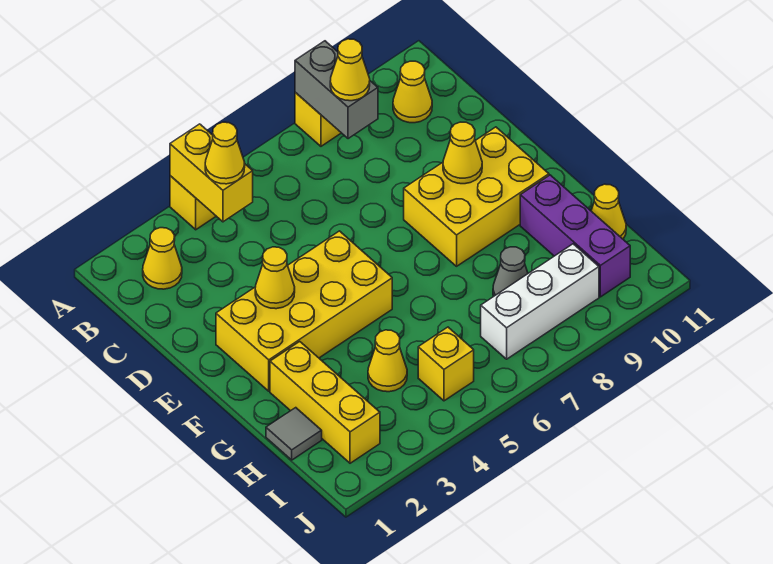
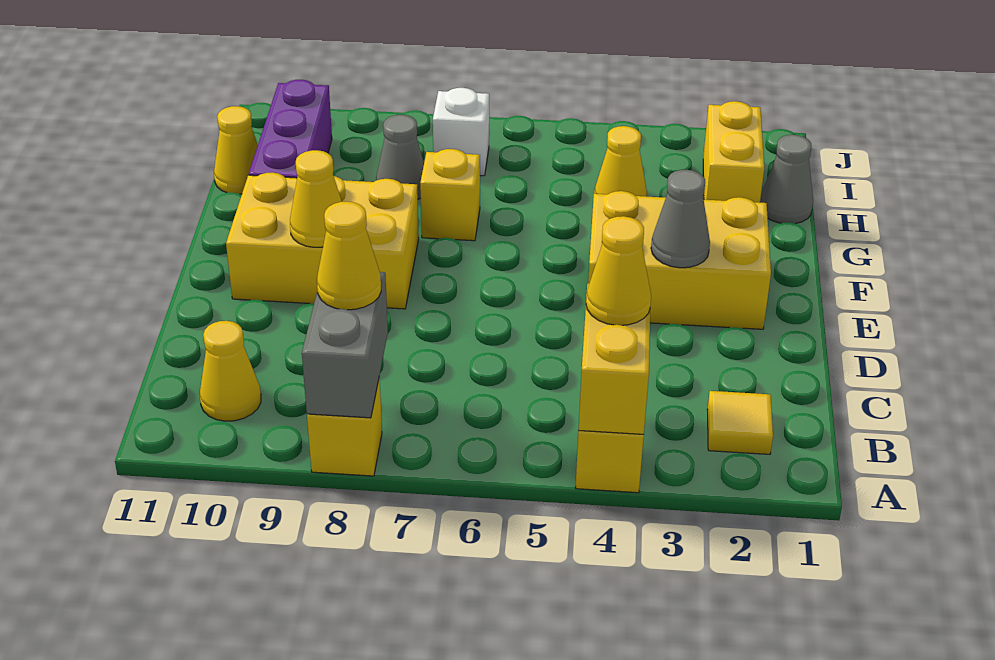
yellow 1x1 cone [143,228,182,289] -> yellow 1x1 tile [707,391,773,454]
yellow 2x4 brick [216,231,392,391] -> yellow 2x3 brick [588,191,771,329]
yellow 1x1 cone [255,247,295,309] -> grey 1x1 cone [651,170,710,268]
yellow 1x3 brick [270,342,380,463] -> yellow 1x2 brick [703,101,764,203]
grey 1x1 tile [266,408,322,460] -> grey 1x1 cone [760,135,813,224]
yellow 1x1 brick [418,327,474,401] -> yellow 1x1 brick moved to [420,149,480,241]
white 1x3 brick [481,244,599,359] -> white 1x1 brick [433,88,489,176]

